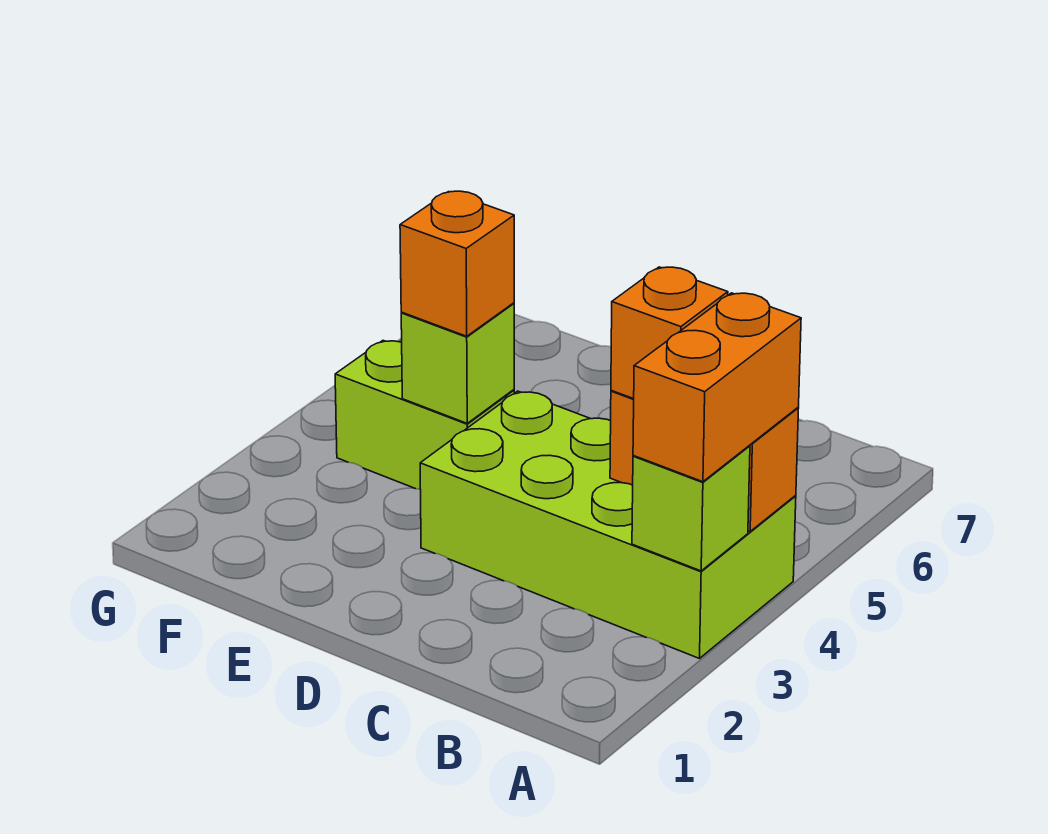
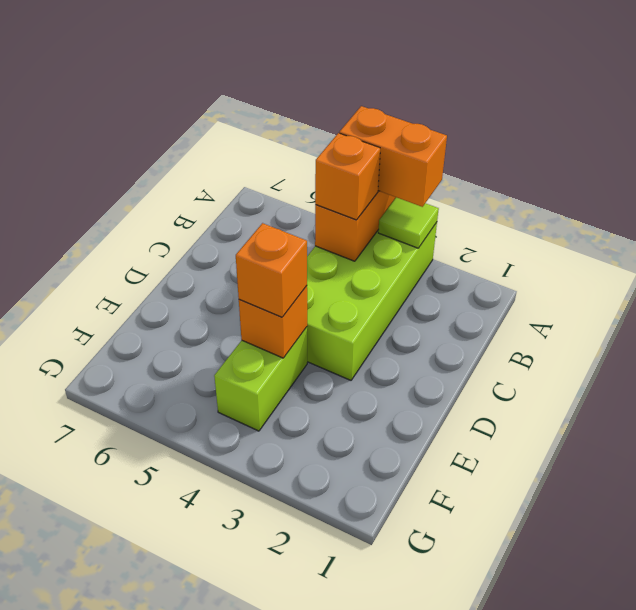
lime 1x1 brick [632,446,750,571] -> lime 1x1 tile [378,197,439,248]
lime 1x1 brick [401,303,514,423] -> orange 1x1 brick [239,286,307,358]

